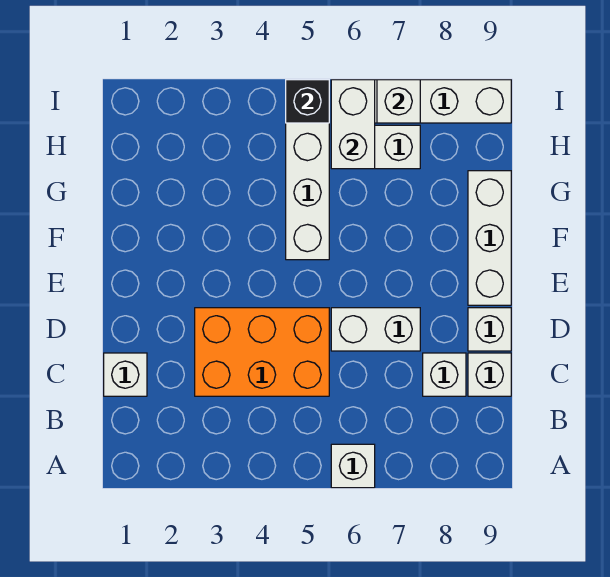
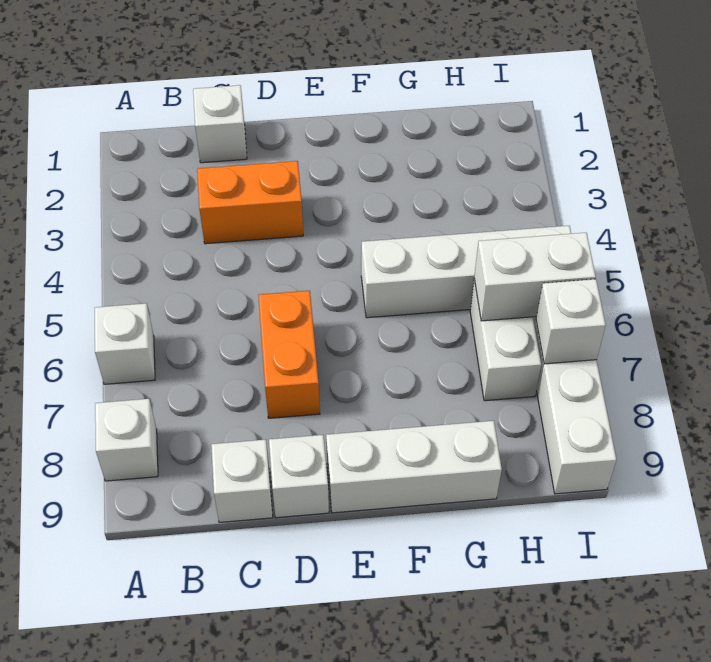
orange 2x3 brick [195,308,329,396] -> orange 1x2 brick [197,161,303,244]
white 1x1 brick [423,353,466,396] -> white 1x1 brick moved to [95,399,158,481]
white 1x2 brick [331,308,420,351] -> orange 1x2 brick [258,291,320,418]
black 1x1 brick [286,80,329,123] -> none

